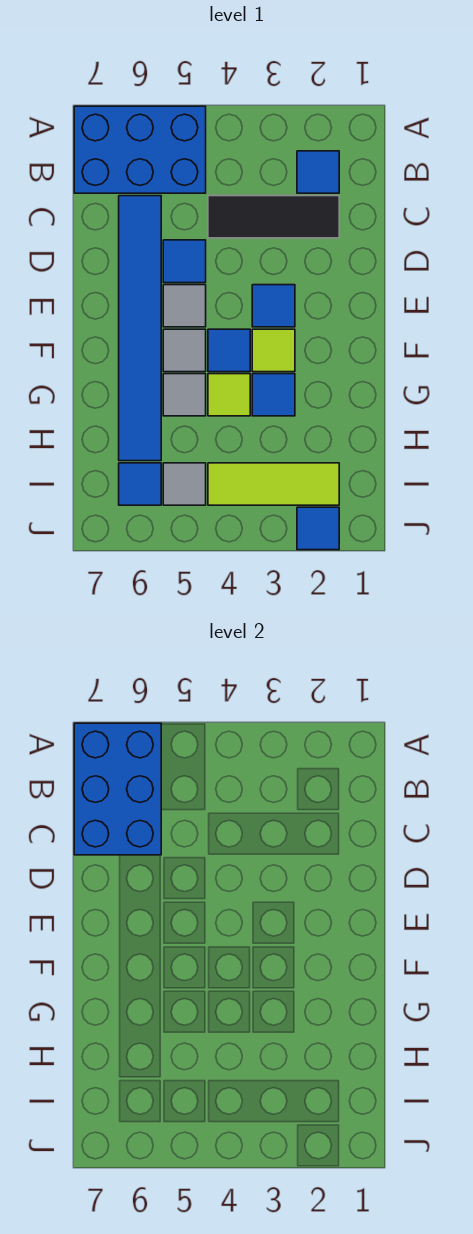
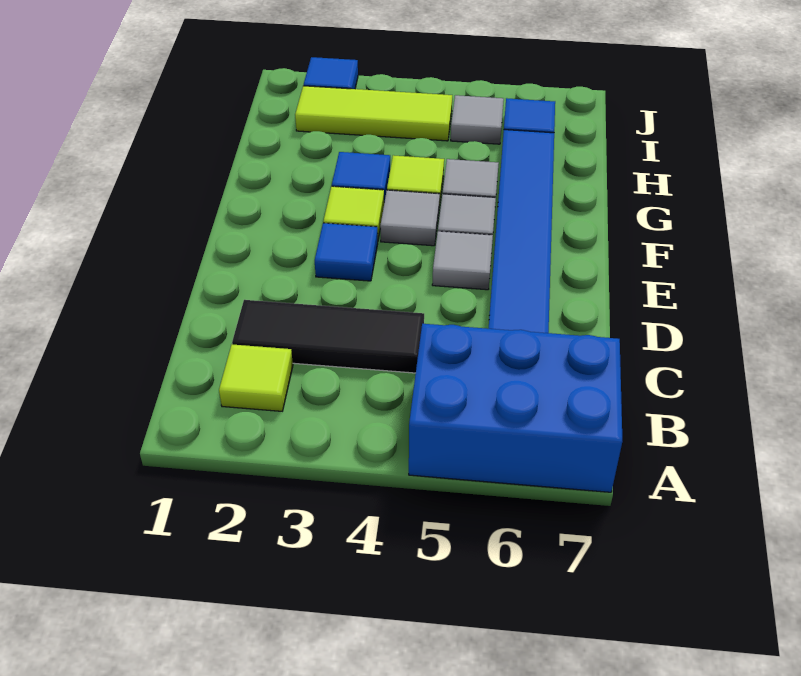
blue 2x3 brick [74,723,161,855] -> none
blue 1x1 tile [297,151,339,193] -> lime 1x1 tile [219,344,293,411]
blue 1x1 tile [163,240,206,283] -> none
blue 1x1 tile [208,329,250,372] -> grey 1x1 tile [380,190,440,246]

